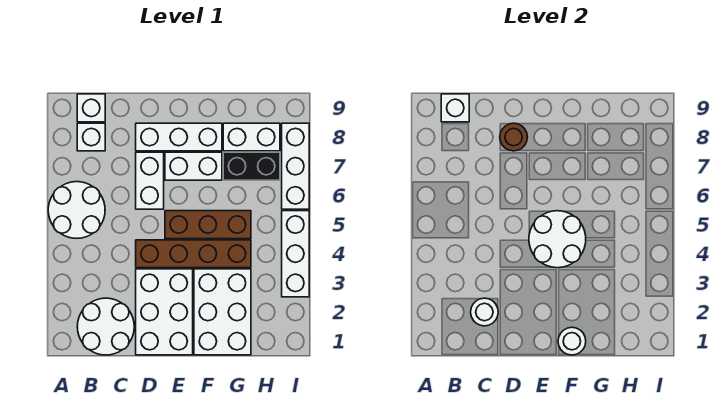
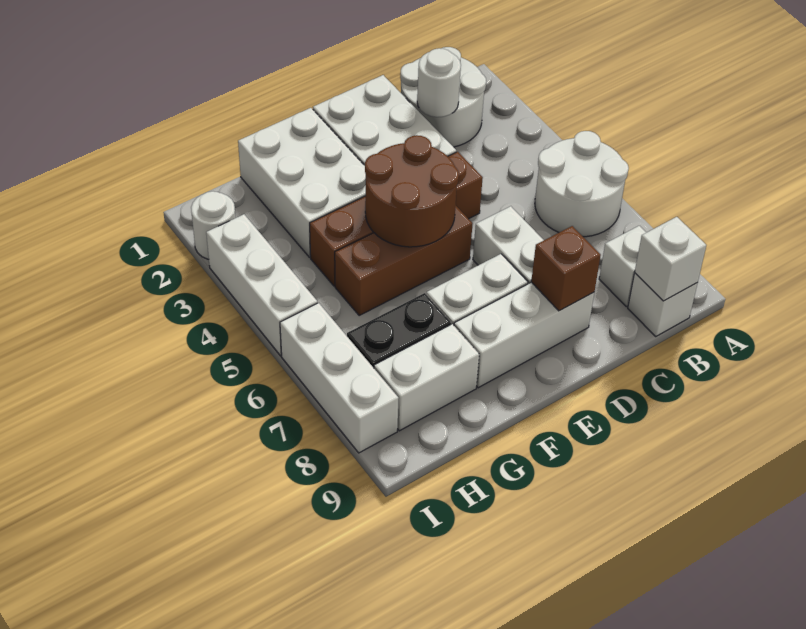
brown 1x1 round brick [500,123,527,151] -> brown 1x1 brick [531,226,601,311]
white 2x2 round brick [529,211,586,268] -> brown 2x2 round brick [365,135,459,247]
white 1x1 round brick [558,327,586,355] -> white 1x1 round brick moved to [191,191,235,259]

